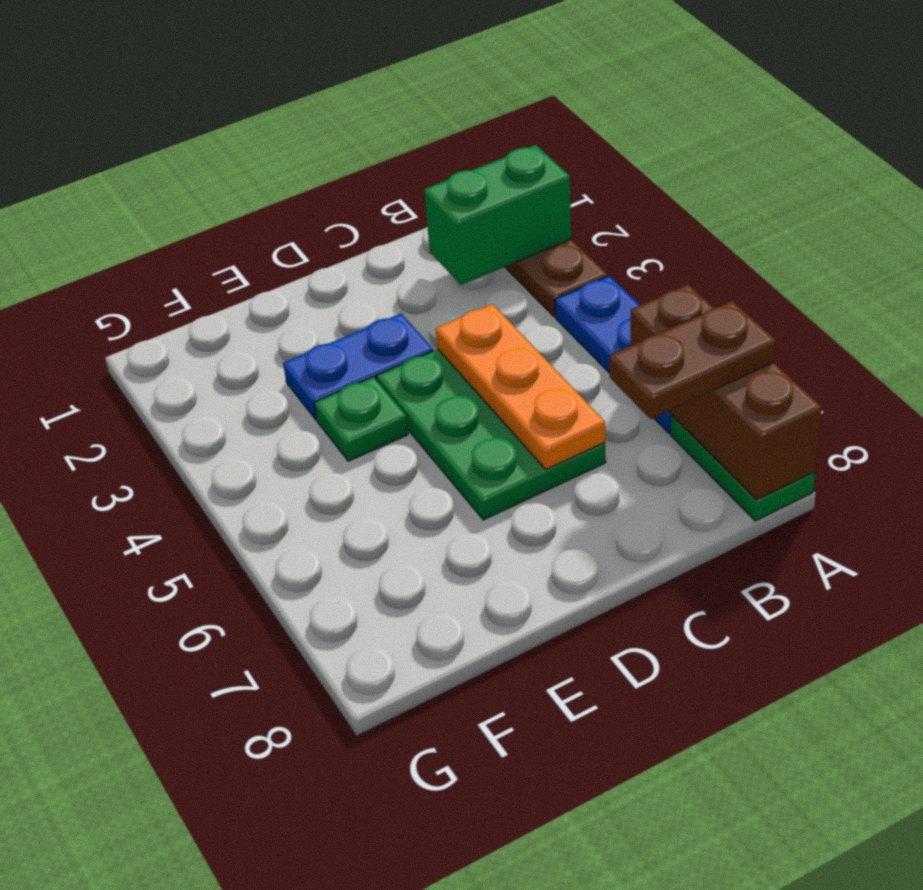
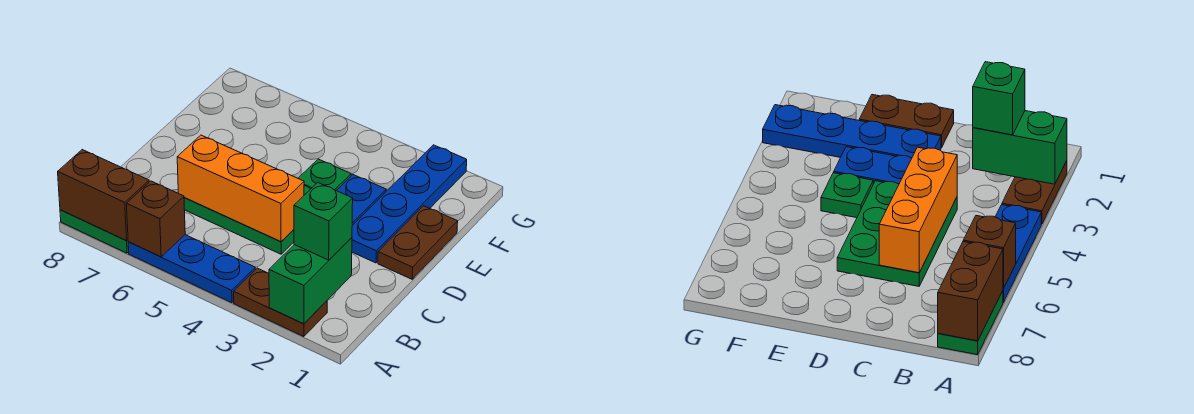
brown 1x2 plate [610,301,776,419] -> brown 1x2 plate moved to [378,206,458,279]
none -> green 1x1 brick [294,182,353,260]
orange 1x3 plate [436,304,605,469] -> orange 1x3 brick [177,135,304,242]
none -> blue 1x4 plate [352,145,467,263]

